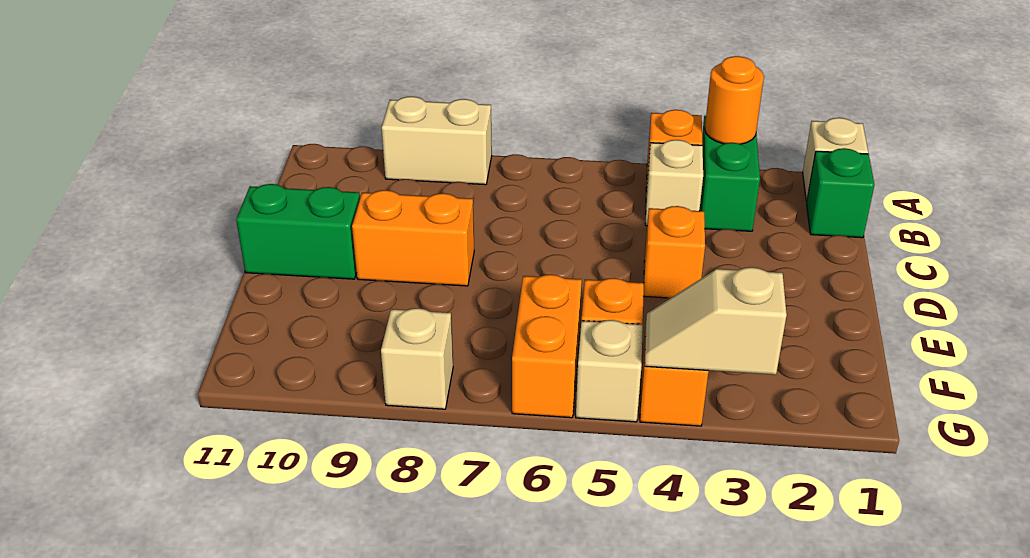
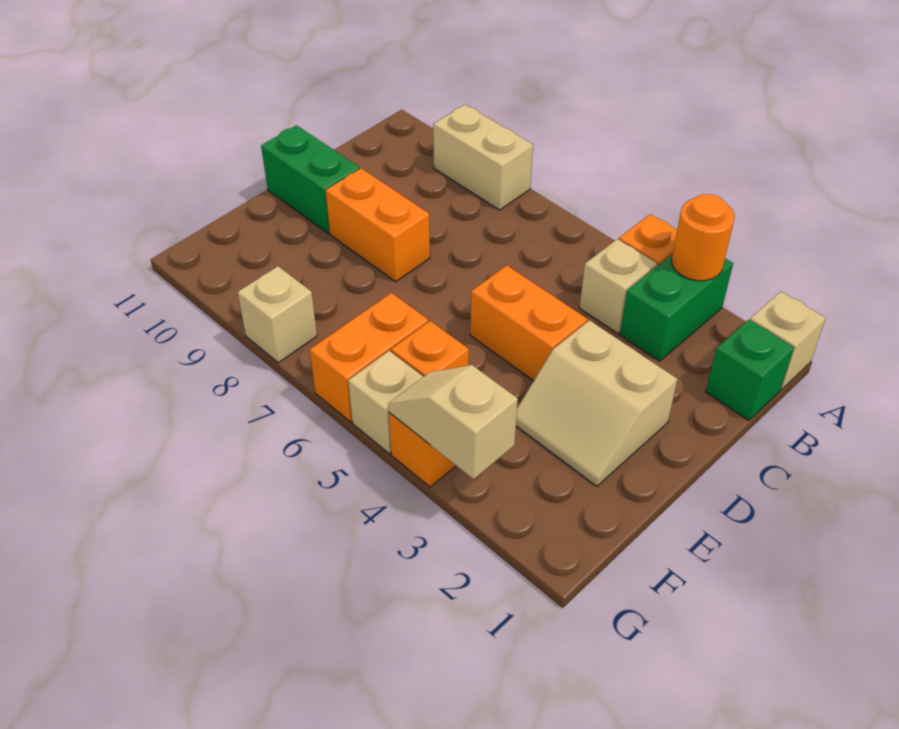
none -> tan 2x2 slope [516,320,677,486]
orange 1x1 brick [643,206,705,298] -> orange 1x2 brick [470,265,587,381]

